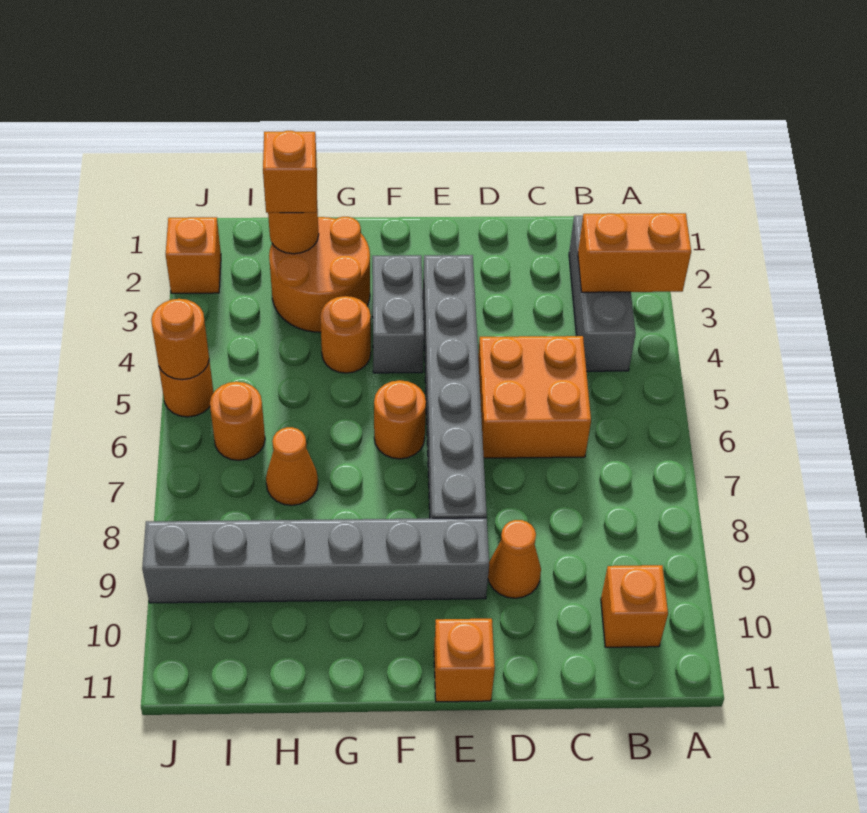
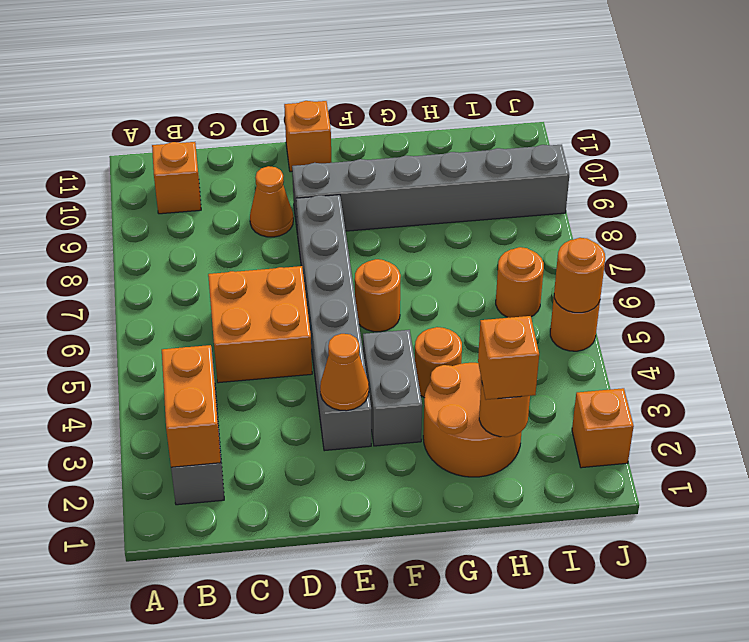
orange 1x2 brick [578,213,691,292] -> orange 1x2 brick turned to [162,345,221,467]
orange 1x1 cone [266,427,318,505] -> orange 1x1 cone moved to [320,334,369,411]

